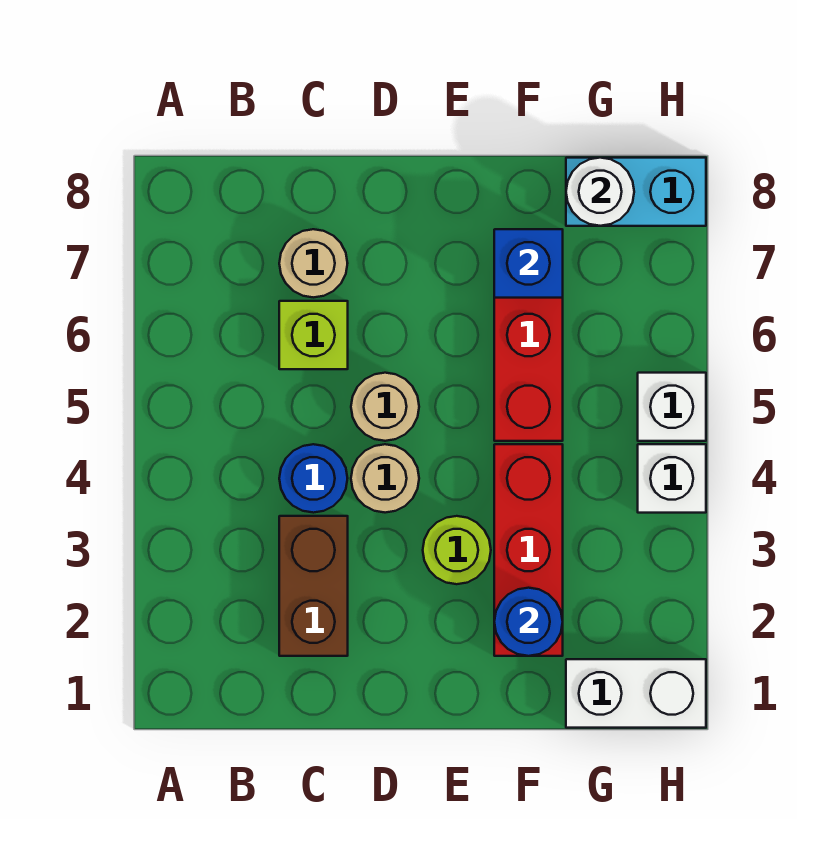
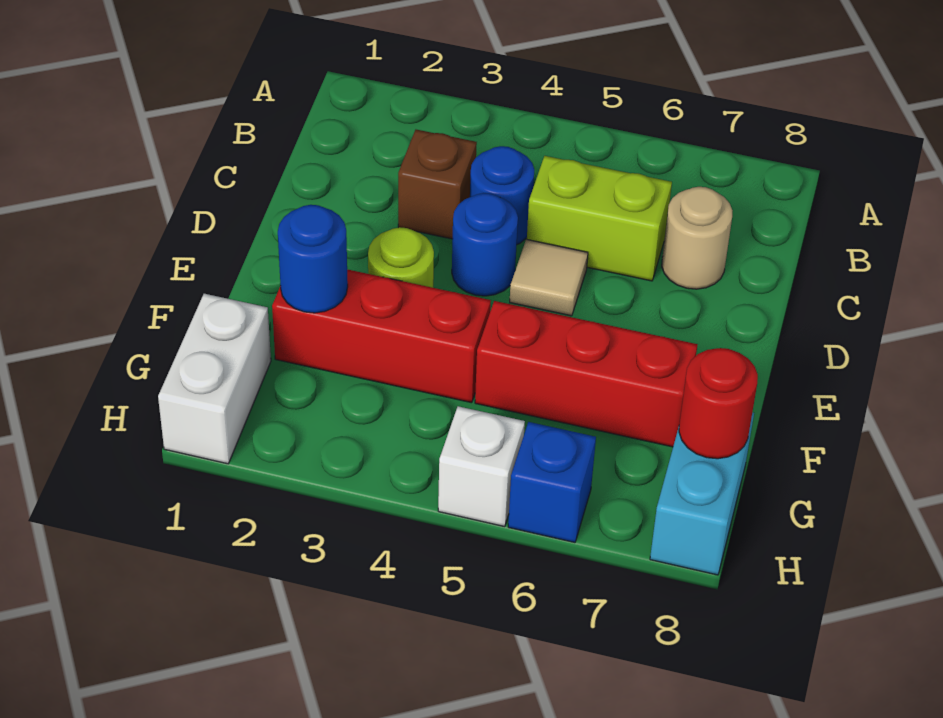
brown 1x2 brick [279,516,348,656] -> brown 1x1 brick [398,130,477,239]
lime 1x1 brick [279,301,348,369] -> lime 1x2 brick [527,156,672,281]
tan 1x1 round brick [351,444,419,513] -> blue 1x1 round brick [452,193,518,296]
tan 1x1 round brick [351,373,419,441] -> tan 1x1 tile [510,239,588,316]
blue 1x1 brick [494,229,563,298] -> blue 1x1 brick moved to [508,422,596,543]
white 1x1 round brick [566,158,634,226] -> red 1x1 round brick [679,348,758,459]
white 1x1 brick [638,444,706,513] -> none

